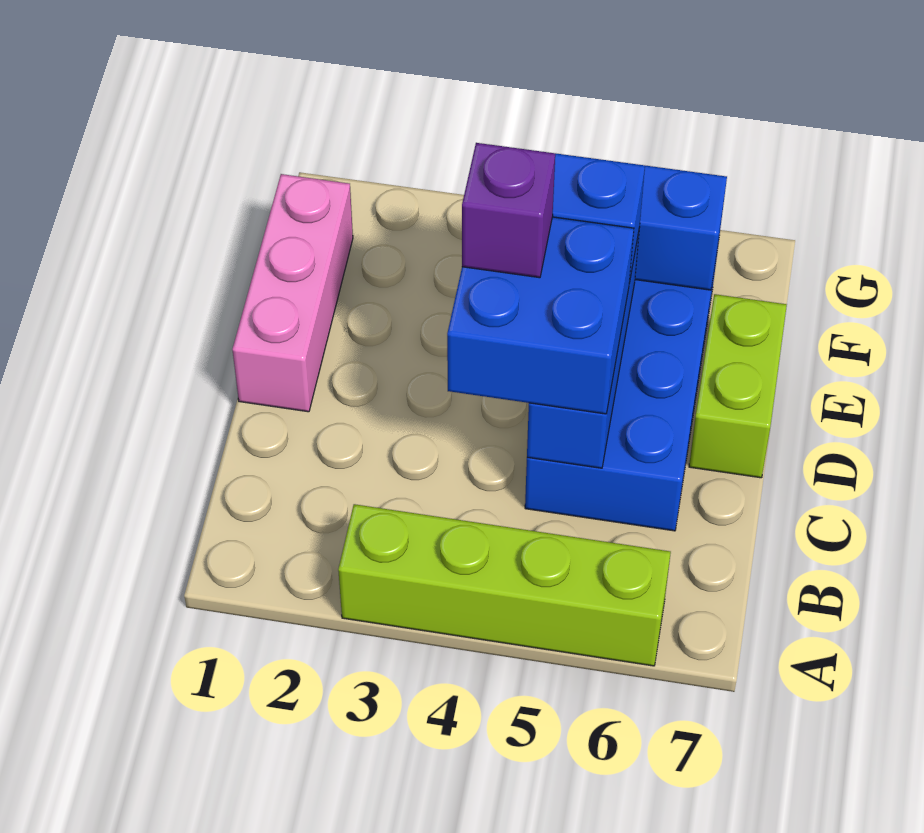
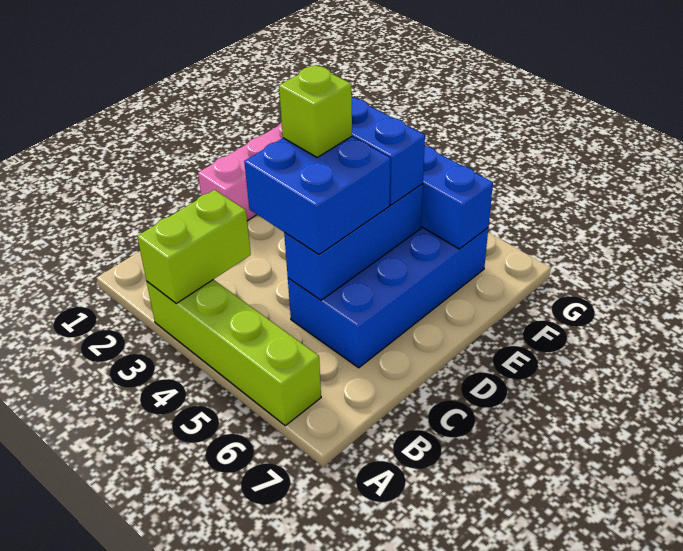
purple 1x1 brick [462,143,555,278] -> lime 1x1 brick [279,65,352,157]
lime 1x2 brick [689,294,787,478] -> lime 1x2 brick moved to [137,190,251,303]

